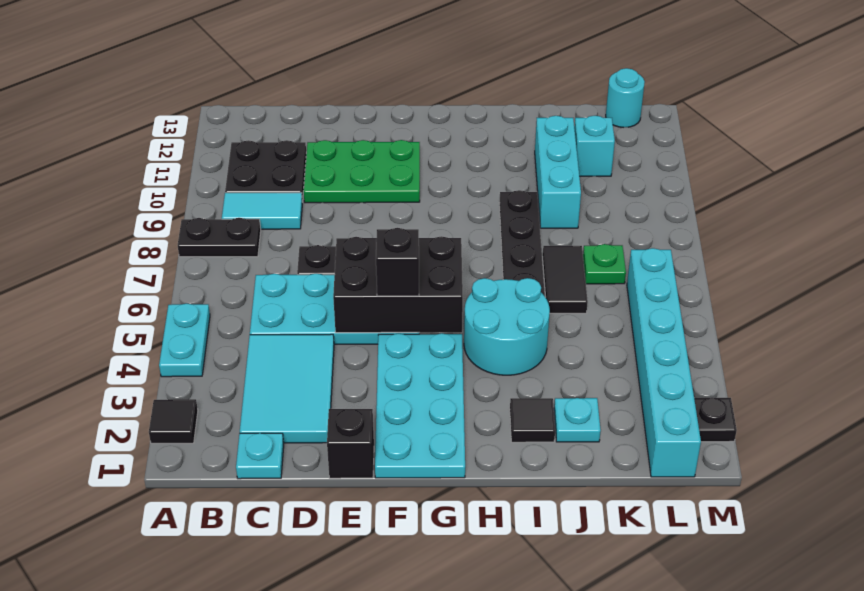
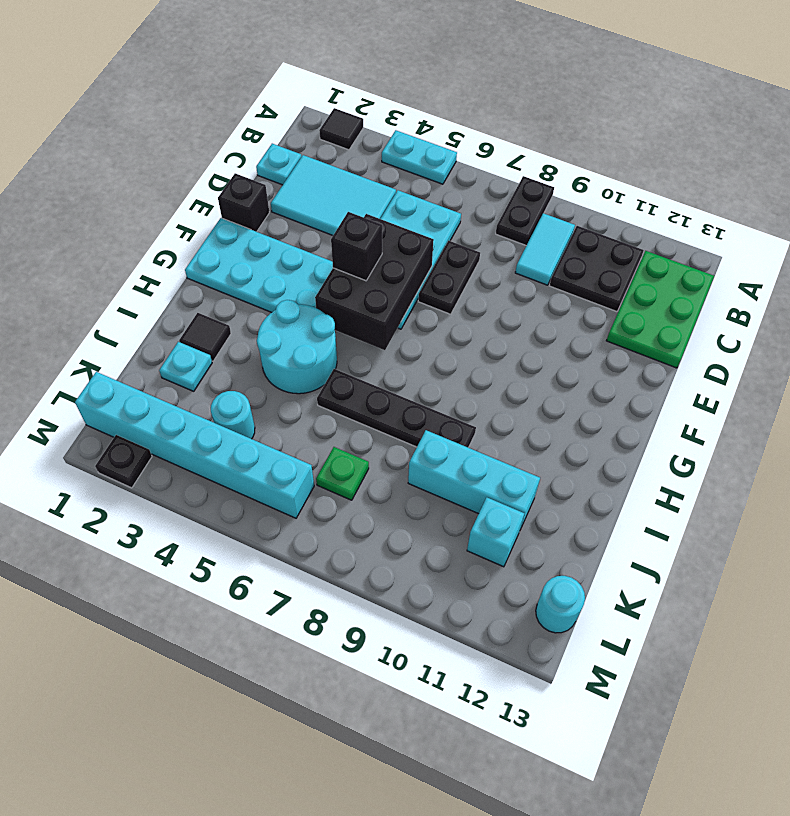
green 2x3 plate [304,140,420,203] -> green 2x3 plate moved to [606,251,714,368]
black 1x2 tile [543,246,588,313] -> none
none -> cyan 1x1 round brick [211,391,255,439]

